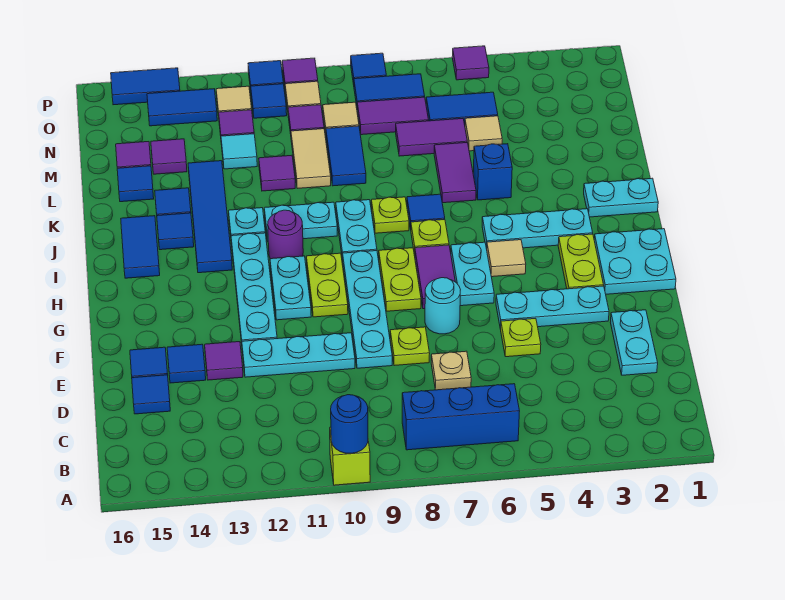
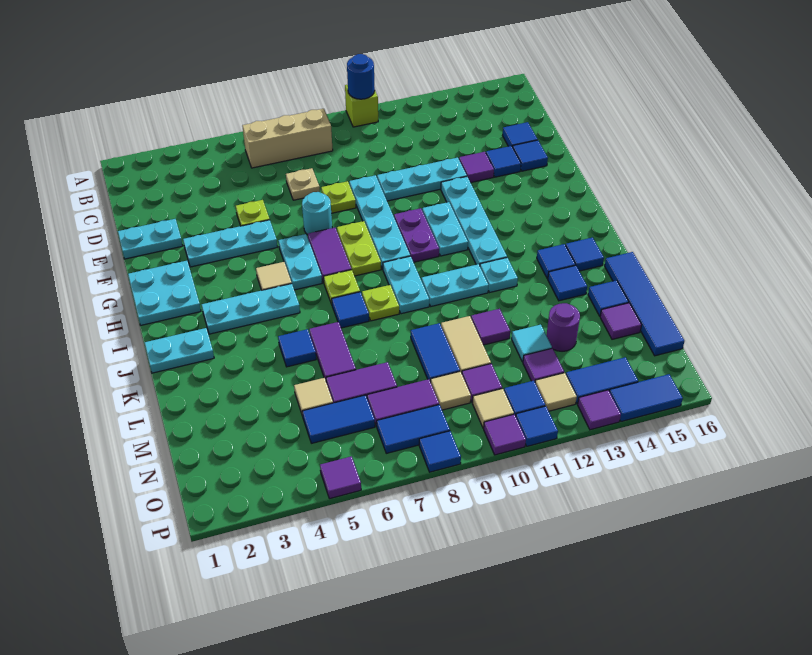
blue 1x3 brick [402,384,520,450] -> tan 1x3 brick [242,109,333,168]
cyan 1x2 plate [610,310,658,375] -> cyan 1x2 plate turned to [118,219,183,259]
lime 1x2 plate [558,234,604,289] -> none
lime 1x2 plate [306,253,348,317] -> purple 1x2 plate [394,208,439,262]
purple 1x1 round brick [268,210,303,259] -> purple 1x1 round brick moved to [546,303,580,351]
blue 1x4 tile [188,161,232,273] -> blue 1x4 tile moved to [605,252,684,356]
blue 1x2 tile [121,216,160,278] -> blue 1x1 tile [566,238,604,271]
blue 1x1 brick [473,144,512,200] -> blue 1x1 tile [278,329,316,367]
purple 1x1 tile [151,139,187,174] -> purple 1x1 tile moved to [578,390,621,430]

